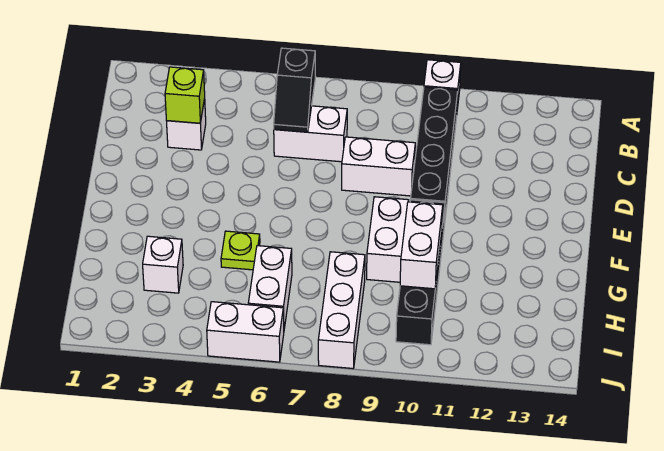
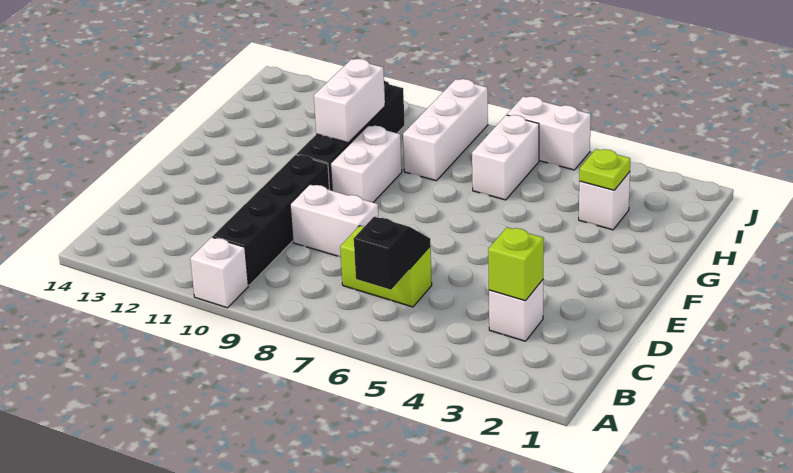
white 1x2 brick [274,106,347,162] -> lime 1x2 brick [340,226,432,307]
lime 1x1 plate [221,231,260,270] -> lime 1x1 plate moved to [579,149,630,190]

